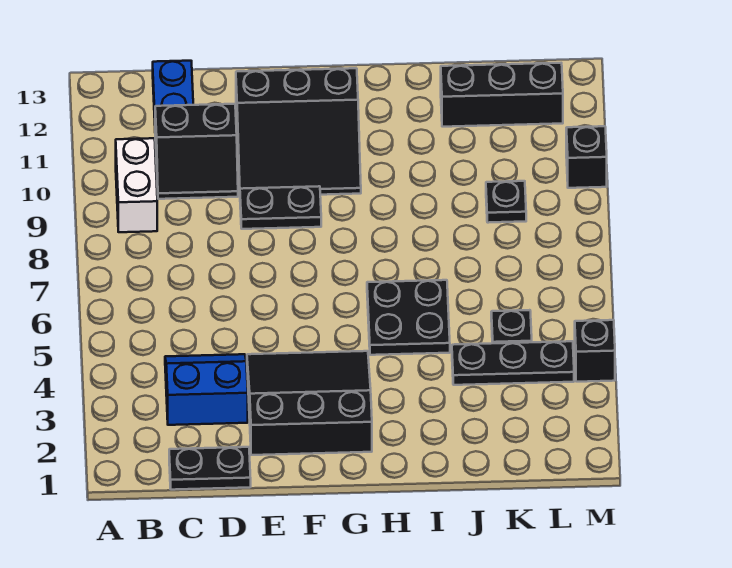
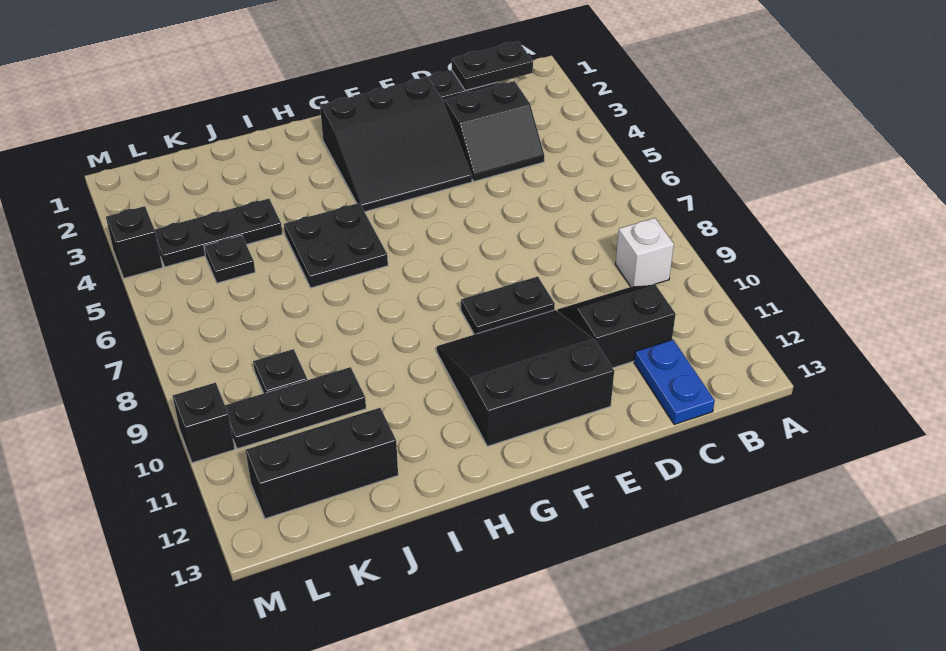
none -> black 1x2 plate [452,41,533,91]
white 1x2 brick [116,138,157,232] -> white 1x1 brick [616,218,674,287]
blue 2x2 slope [165,354,248,425] -> black 2x2 slope [444,81,544,181]
none -> black 1x3 plate [225,367,366,449]

